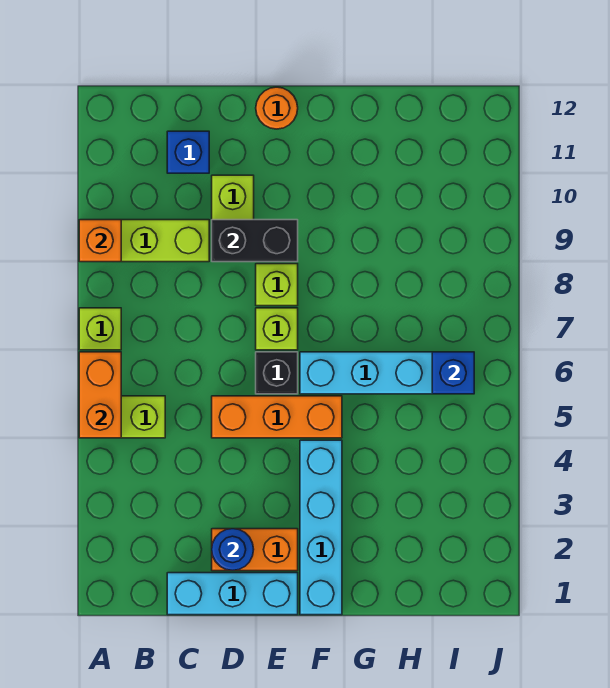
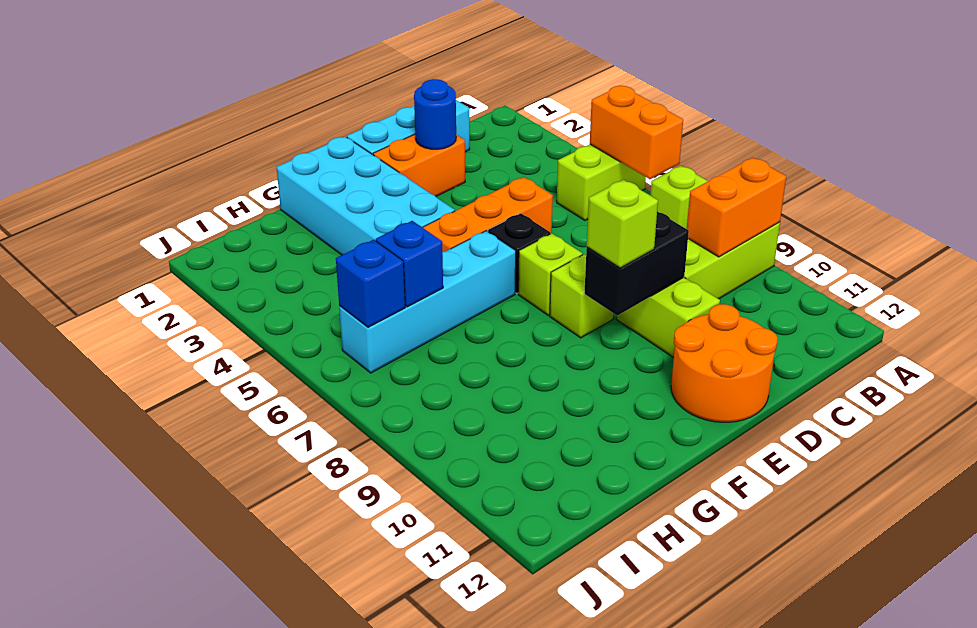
orange 1x1 brick [79,220,121,262] -> orange 1x2 brick [687,158,786,257]
blue 1x1 brick [167,131,209,173] -> blue 1x1 brick moved to [376,221,443,307]
none -> lime 1x1 brick [587,180,658,268]
orange 1x1 round brick [256,87,298,129] -> orange 2x2 round brick [671,304,778,422]
cyan 1x4 brick [300,440,342,615] -> cyan 2x4 brick [277,137,455,255]

